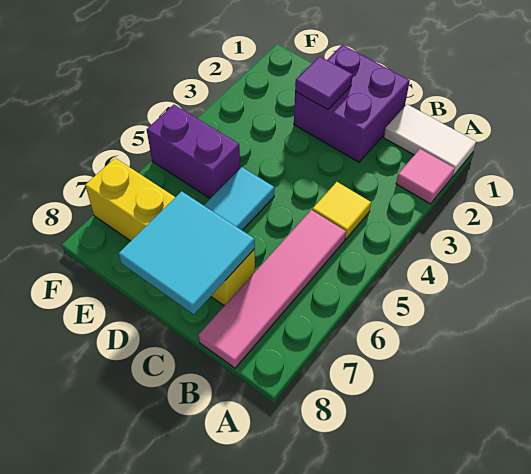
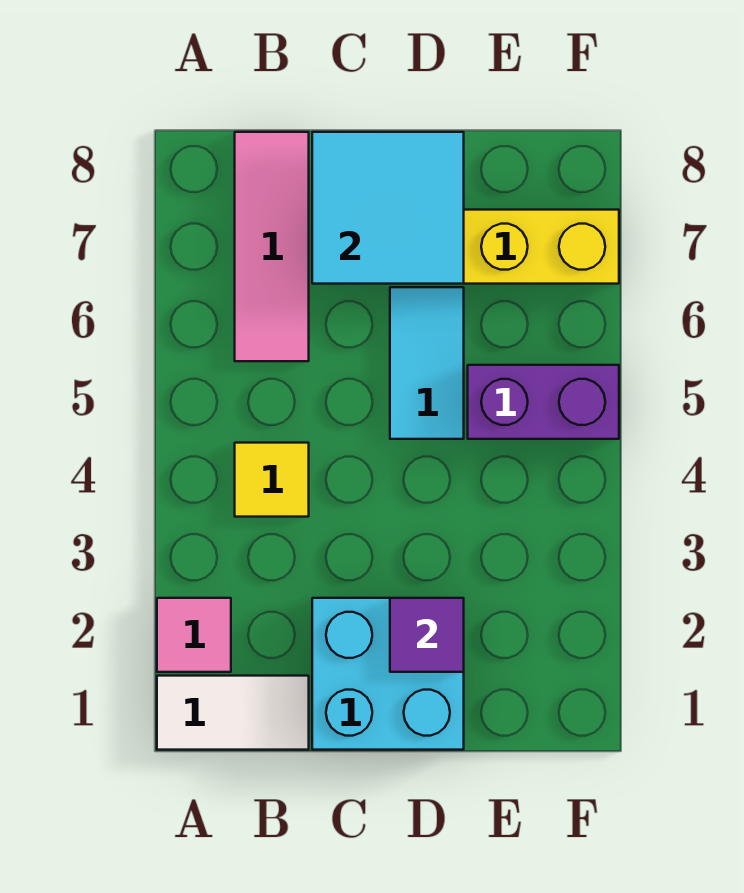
pink 1x4 tile [199,210,346,368] -> pink 1x3 tile [235,132,309,361]
purple 2x2 brick [294,45,410,162] -> cyan 2x2 brick [312,598,464,750]

